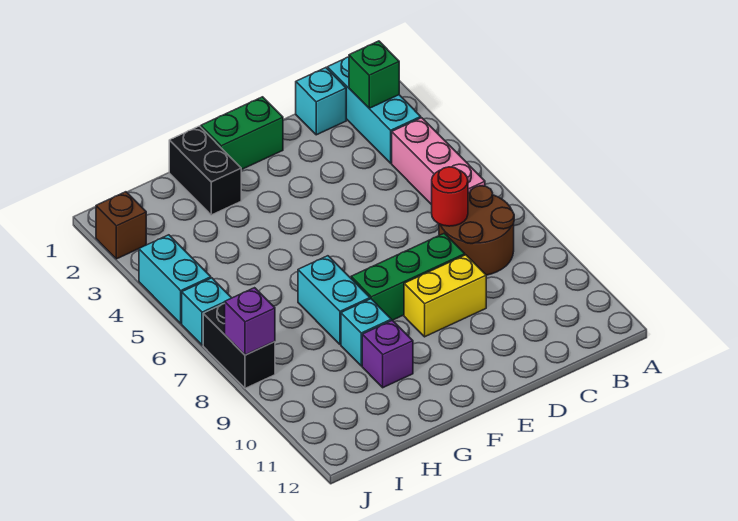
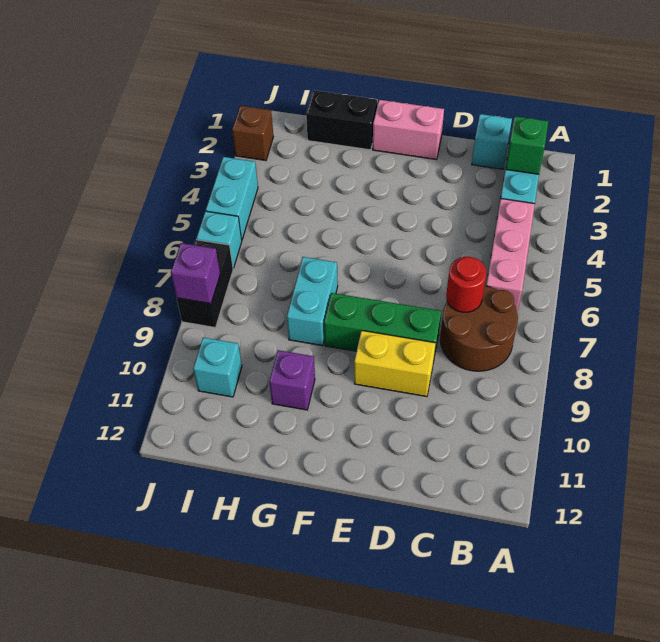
green 1x2 brick [201,97,283,170] -> pink 1x2 brick [373,100,444,160]
black 1x2 brick [169,126,241,215] -> black 1x2 brick turned to [306,90,377,150]
cyan 1x1 brick [341,299,391,366] -> cyan 1x1 brick moved to [193,337,242,397]

